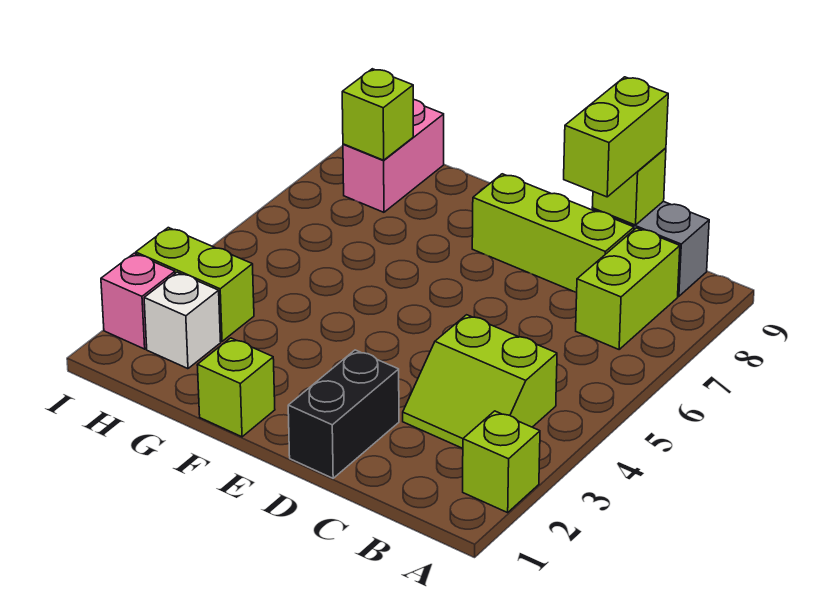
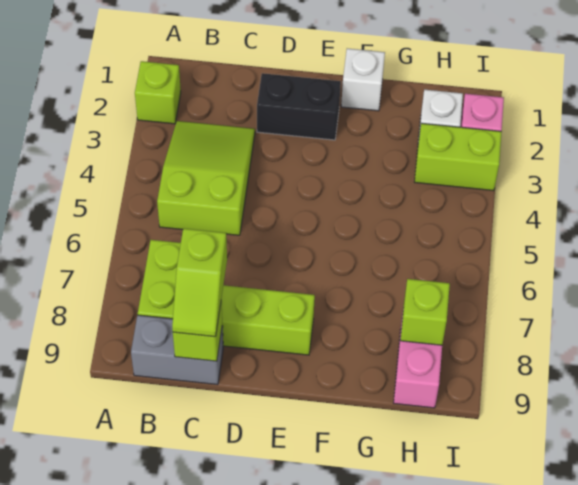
lime 2x2 slope [403,315,557,448] -> lime 2x3 slope [157,121,255,235]
lime 1x2 brick [564,77,668,197] -> lime 1x2 slope [172,228,227,337]
black 1x2 brick [288,350,399,478] -> black 1x2 brick turned to [257,73,341,140]
lime 1x1 brick [197,338,275,437] -> white 1x1 brick [341,48,385,111]

